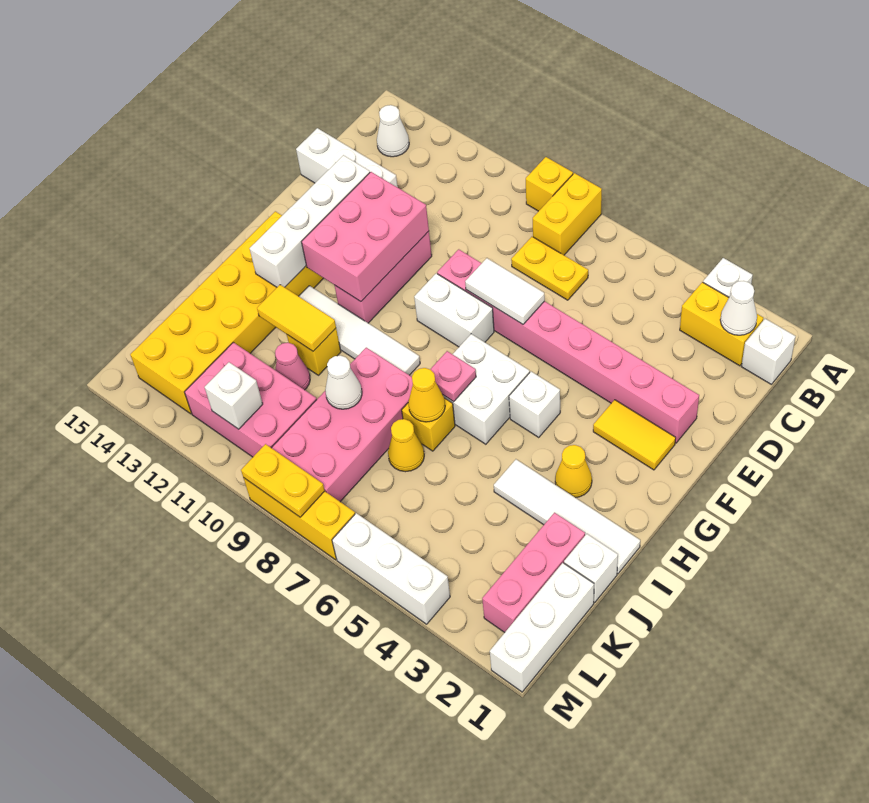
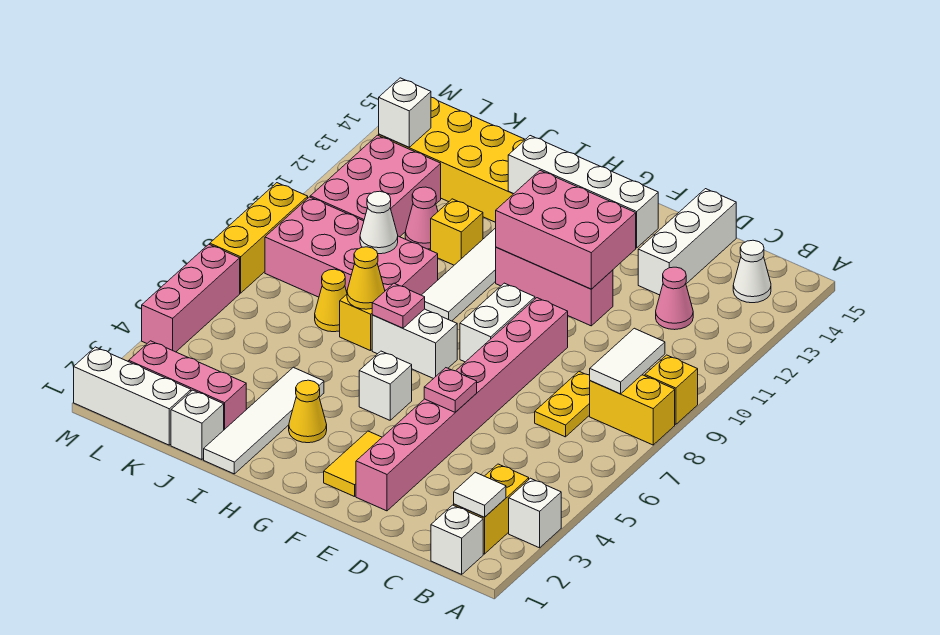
white 1x1 cone [720,281,757,335] -> white 1x1 tile [454,472,506,517]
none -> pink 1x1 cone [656,267,693,330]
none -> pink 1x1 plate [424,368,477,412]
white 1x2 tile [465,258,545,324] -> white 1x2 tile moved to [590,328,665,394]
white 2x2 brick [443,334,530,444] -> white 1x2 brick [372,309,457,379]
yellow 1x2 tile [257,285,336,351] -> none
white 1x1 brick [204,362,263,429] -> white 1x1 brick moved to [379,78,431,147]
white 1x3 brick [332,513,450,624] -> pink 1x3 brick [142,244,240,352]
yellow 1x2 plate [241,444,325,517] -> none

